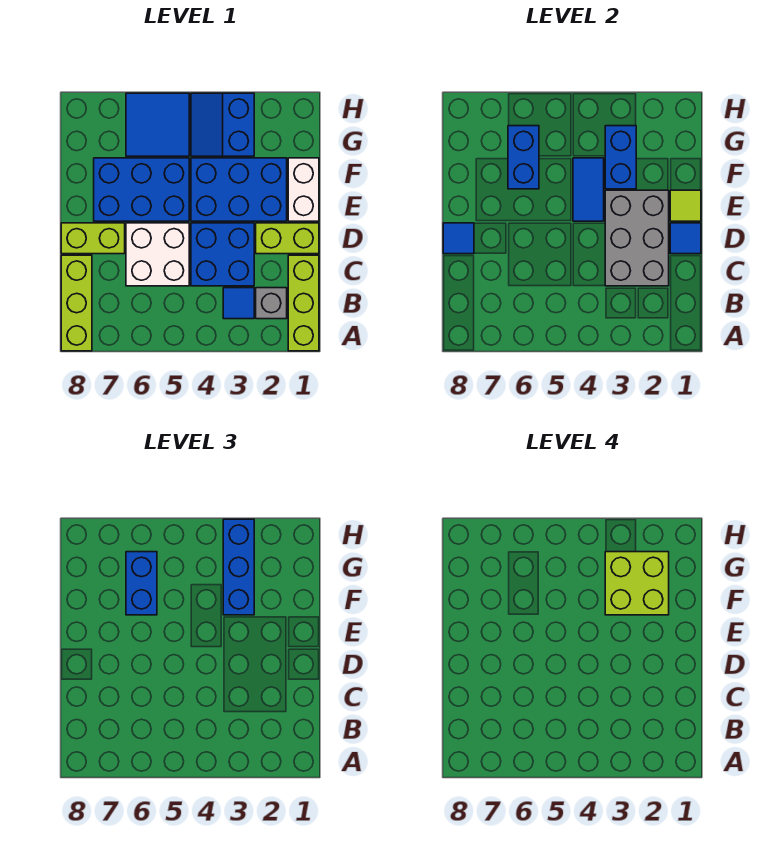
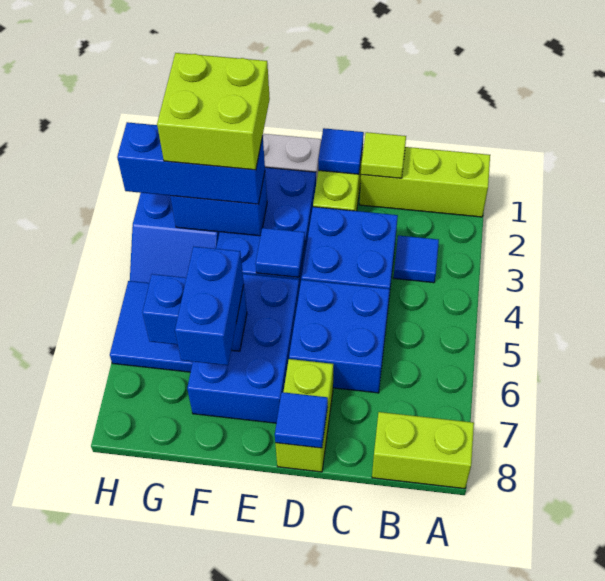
lime 1x3 brick [61,255,92,351] -> lime 1x2 brick [372,412,474,489]
grey 1x1 brick [256,288,287,319] -> none
grey 2x3 brick [605,190,669,286] -> none
white 2x2 brick [126,223,189,286] -> blue 2x2 brick [289,280,390,393]
lime 1x1 tile [670,190,701,221] -> lime 1x1 tile moved to [361,132,406,178]
blue 1x2 tile [573,158,604,221] -> blue 1x1 tile [256,228,305,277]
blue 1x2 brick [126,552,157,615] -> blue 1x2 brick turned to [175,246,244,365]

